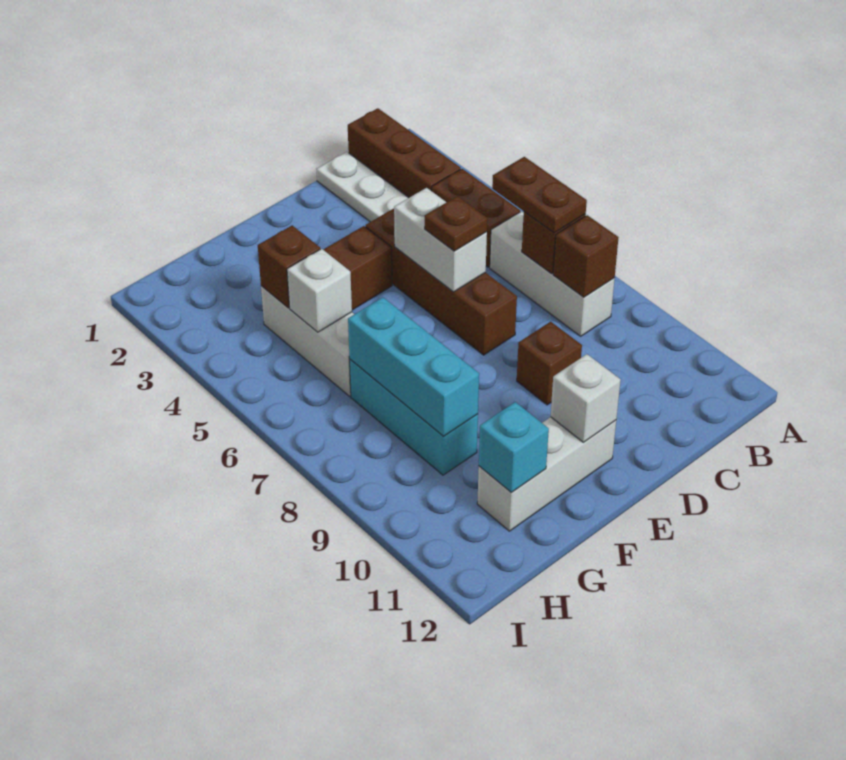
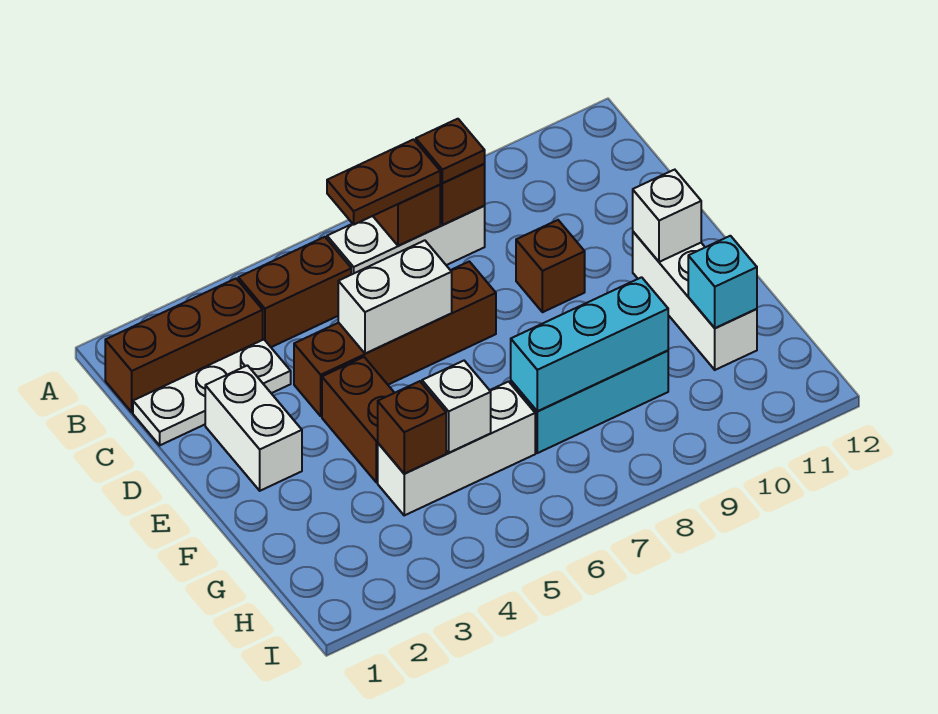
none -> white 1x2 brick [205,365,302,491]
brown 1x1 plate [425,196,487,251] -> brown 1x1 plate moved to [416,119,485,183]

